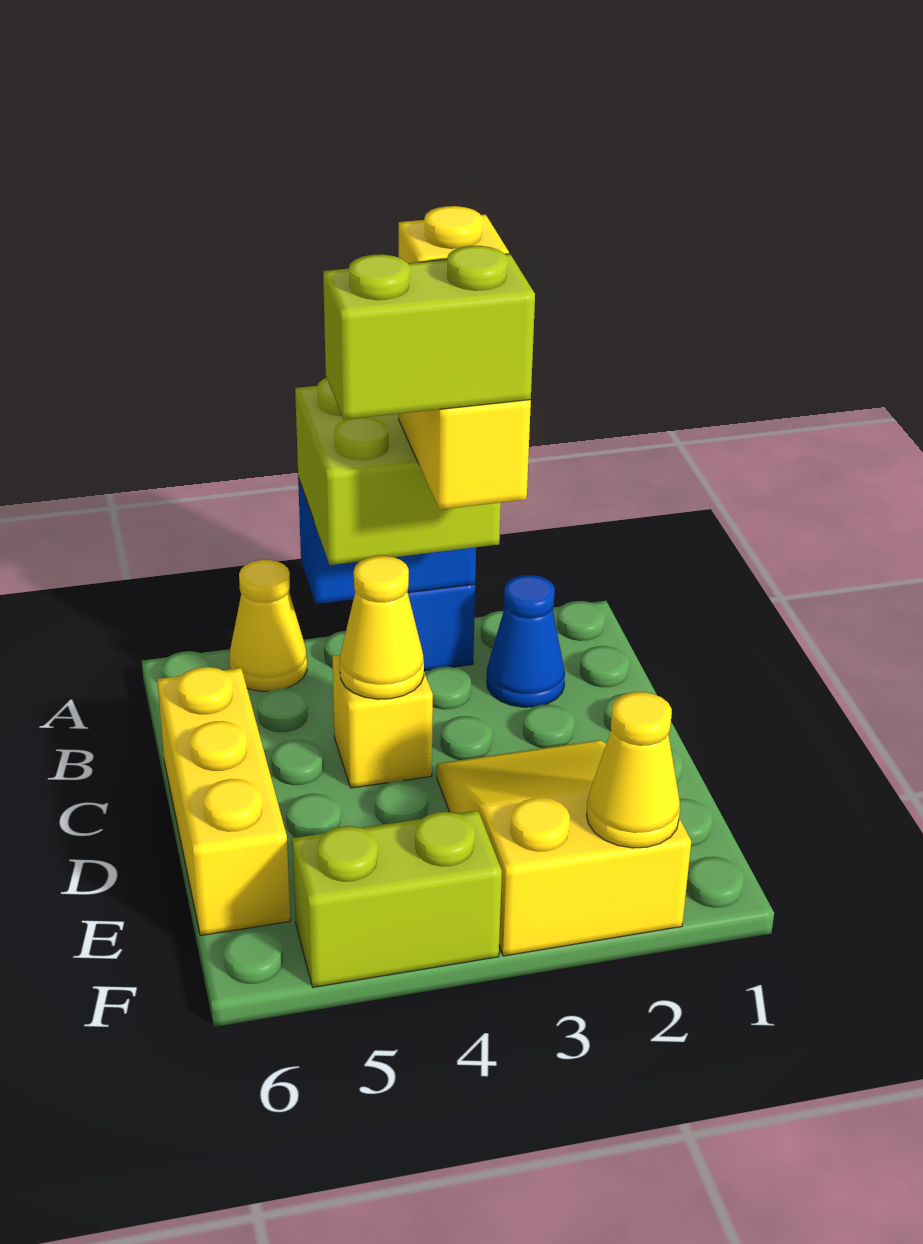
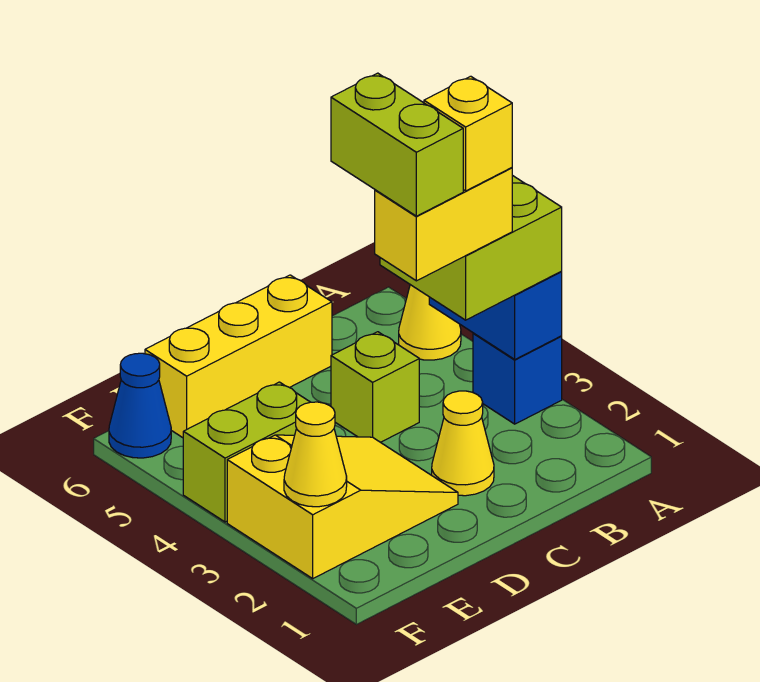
blue 1x1 cone [487,575,565,707] -> blue 1x1 cone moved to [109,353,171,458]
yellow 1x1 brick [332,655,433,788] -> lime 1x1 brick [331,332,419,442]
yellow 1x1 cone [340,556,424,699] -> yellow 1x1 cone moved to [432,391,494,496]
lime 1x2 brick [292,810,502,987] -> lime 1x2 brick turned to [183,382,310,522]

